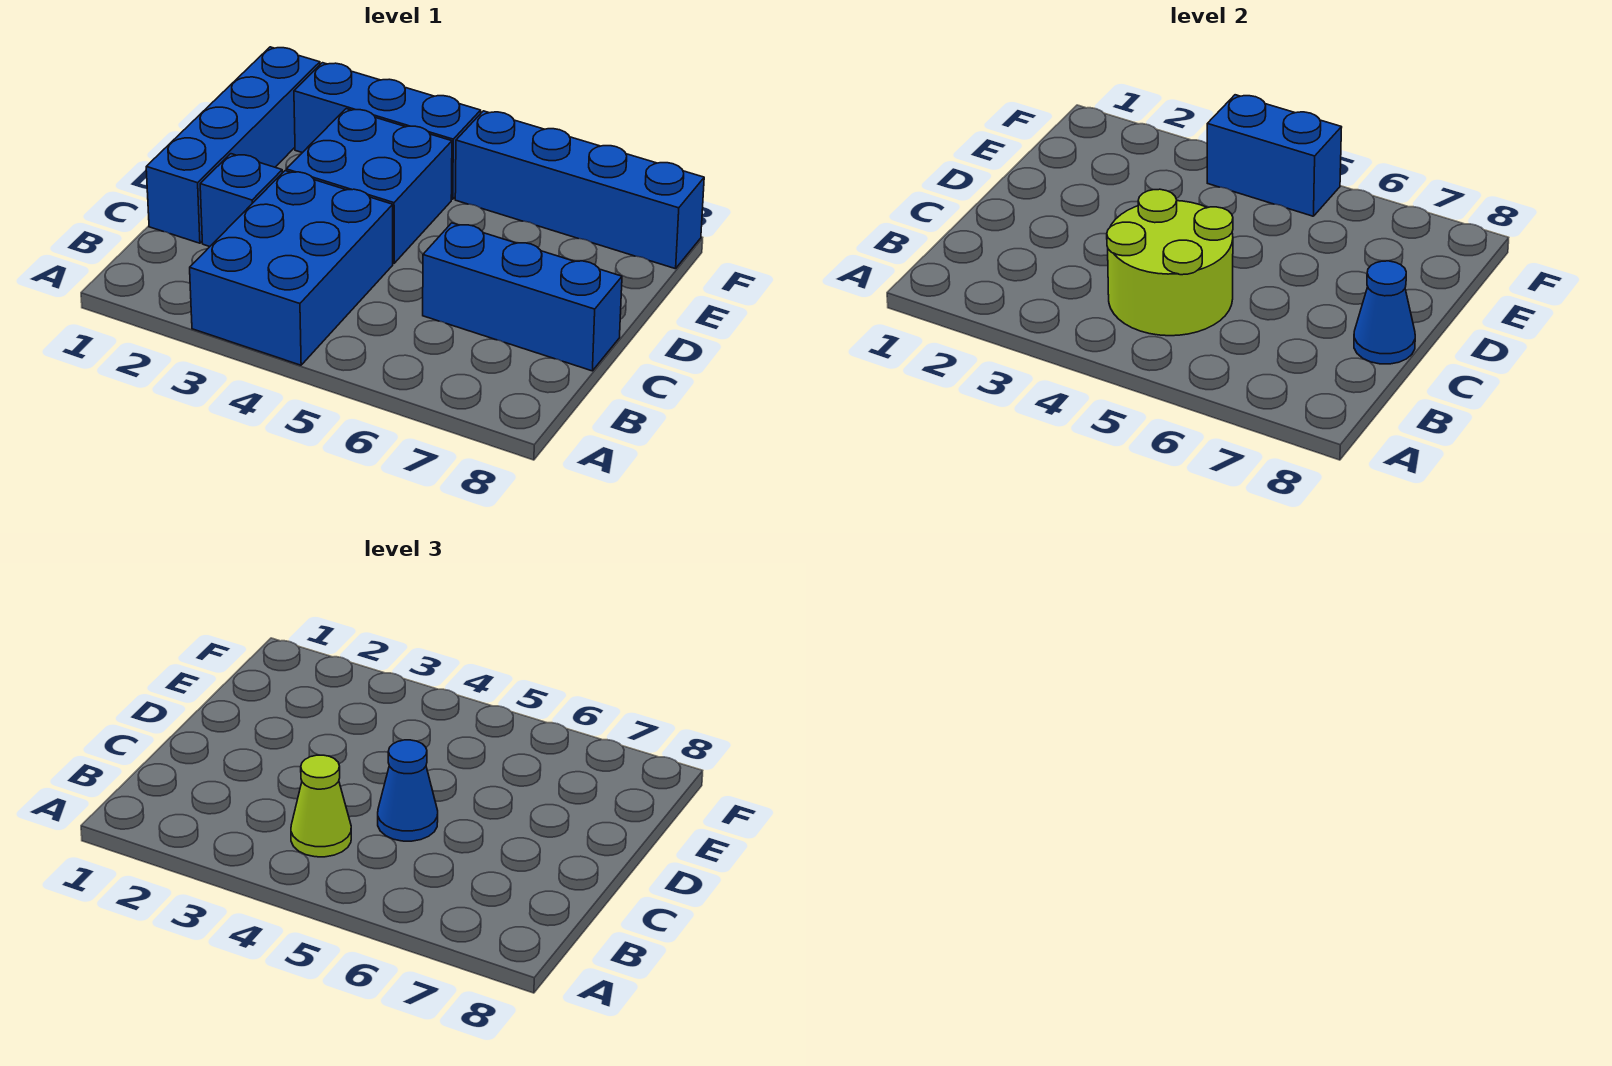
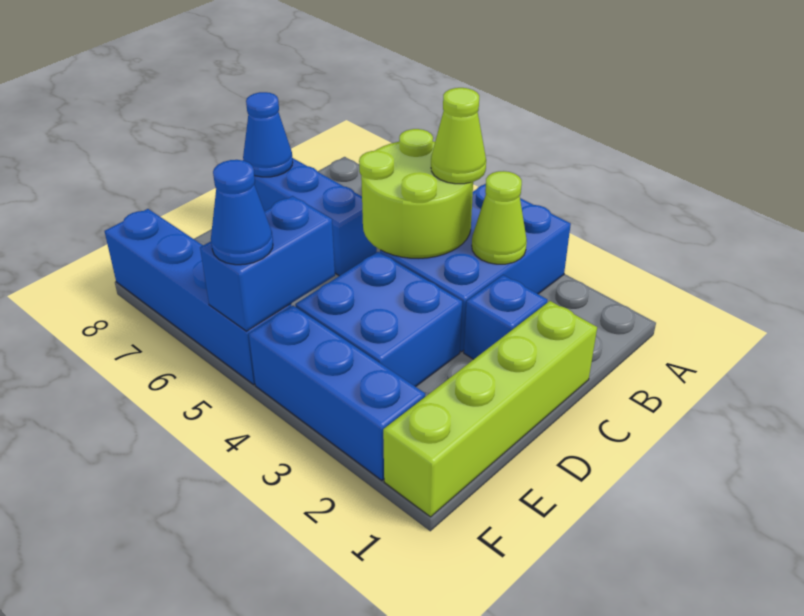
none -> lime 1x1 cone [472,171,527,264]
blue 1x4 brick [146,47,320,243] -> lime 1x4 brick [383,301,597,517]
blue 1x1 cone [378,740,438,841] -> blue 1x1 cone moved to [211,160,273,265]
blue 1x2 brick [1207,95,1342,216] -> blue 1x2 brick turned to [200,196,335,331]

